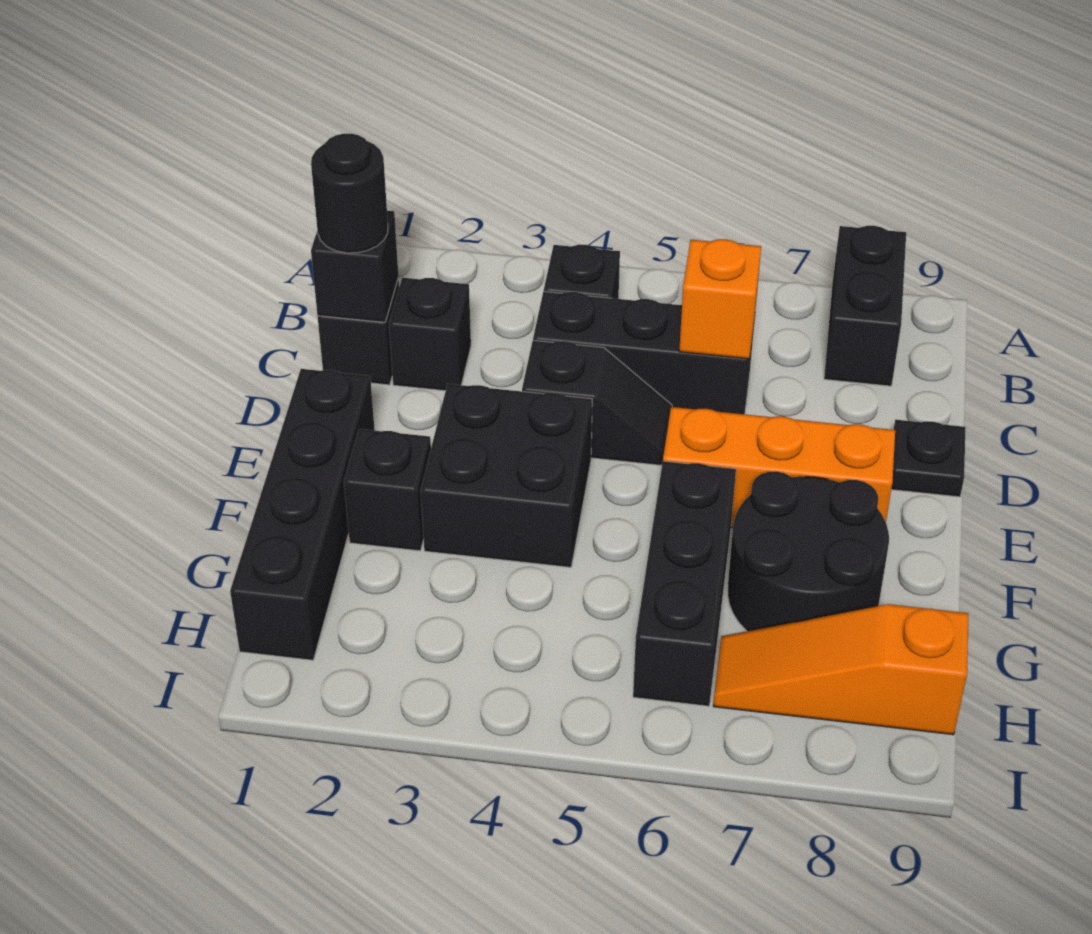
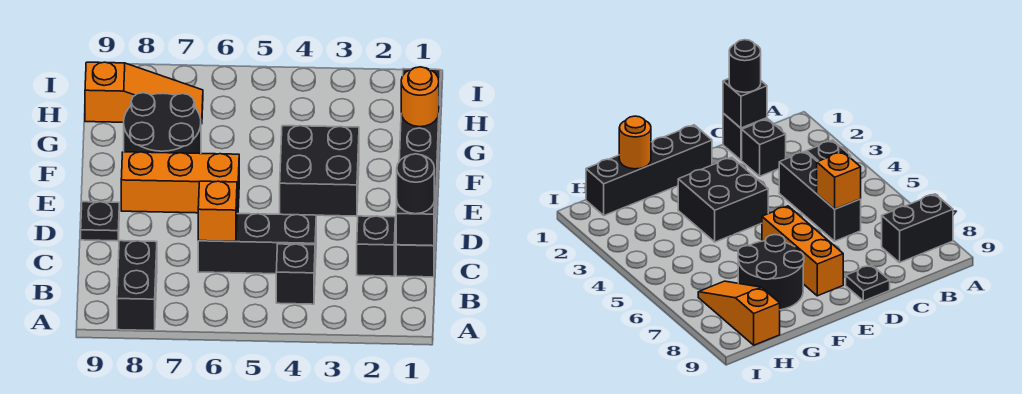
black 1x2 slope [522,340,672,465] -> none
black 1x1 brick [344,429,431,551] -> none
black 1x3 brick [633,461,736,706] -> none
none -> orange 1x1 round brick [401,67,439,127]

